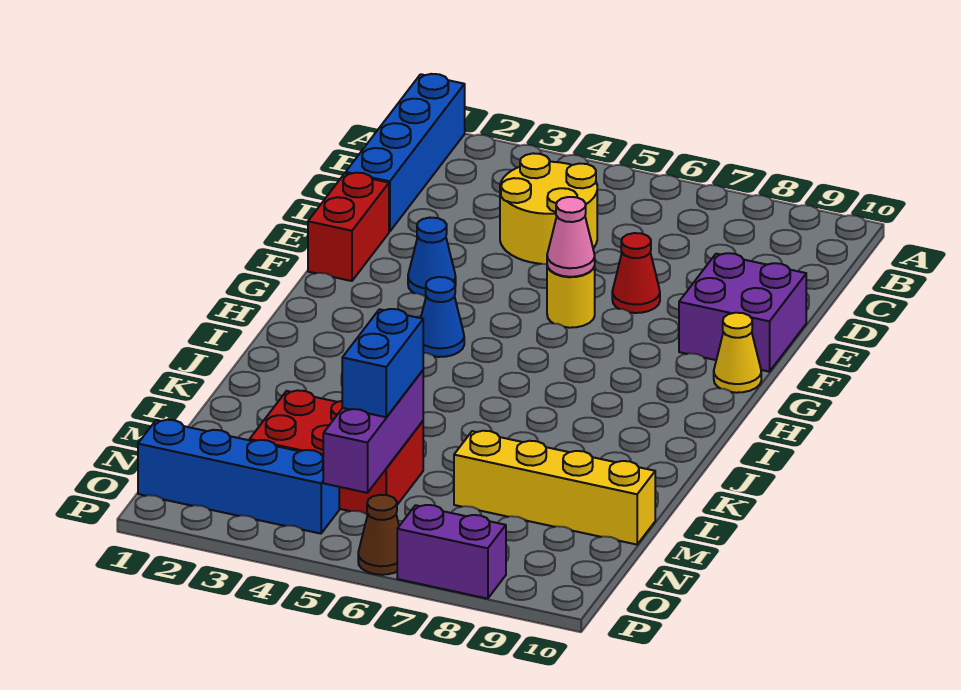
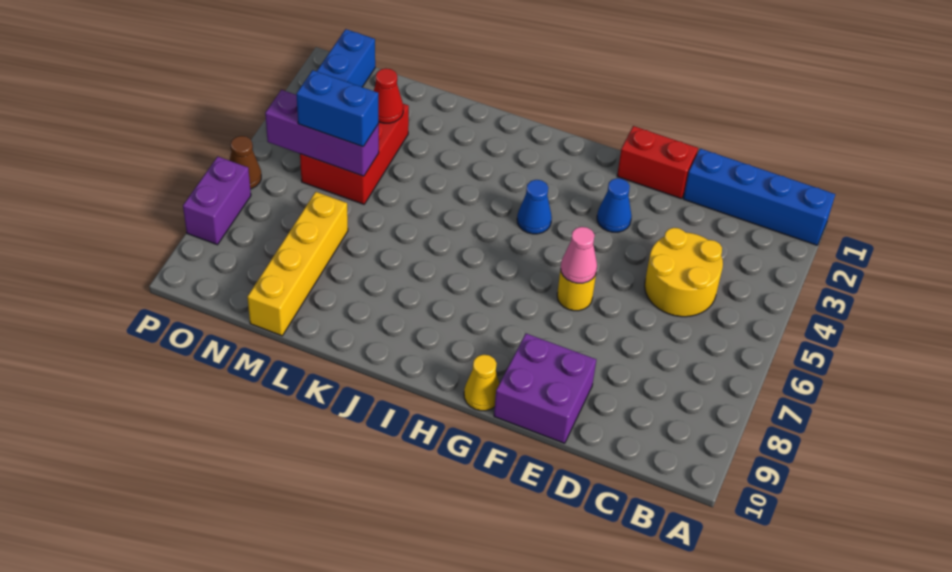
red 1x1 cone [612,233,660,313] -> red 1x1 cone moved to [374,68,403,123]

